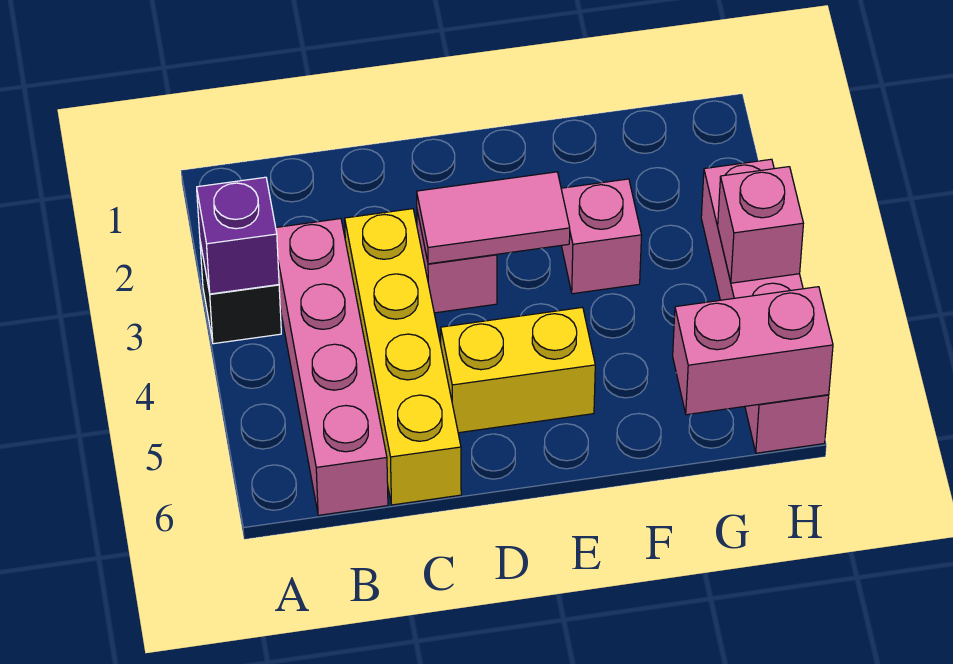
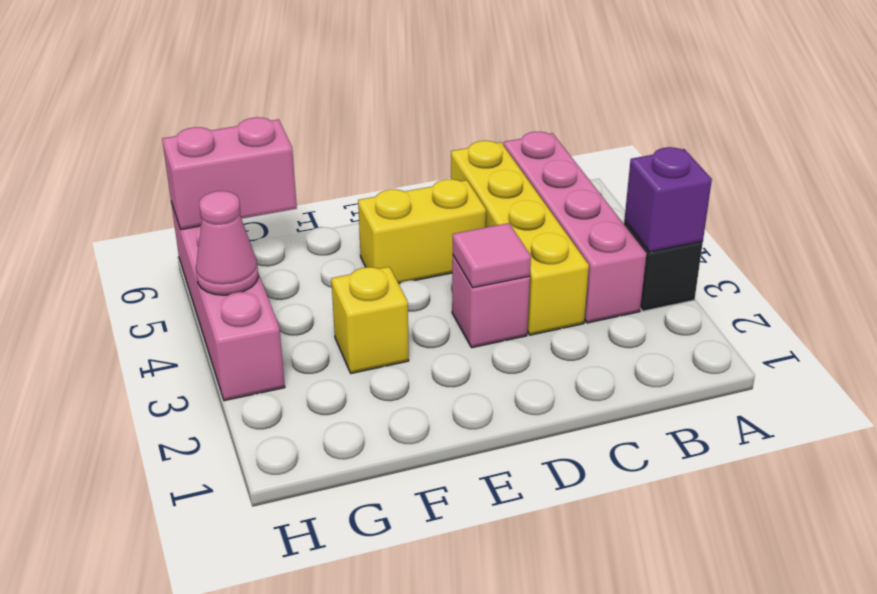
pink 1x2 tile [417,172,570,264] -> pink 1x1 tile [453,223,531,288]
pink 1x1 brick [561,179,642,294] -> yellow 1x1 brick [331,267,409,373]
pink 1x1 brick [718,167,803,283] -> pink 1x1 cone [196,191,258,295]

